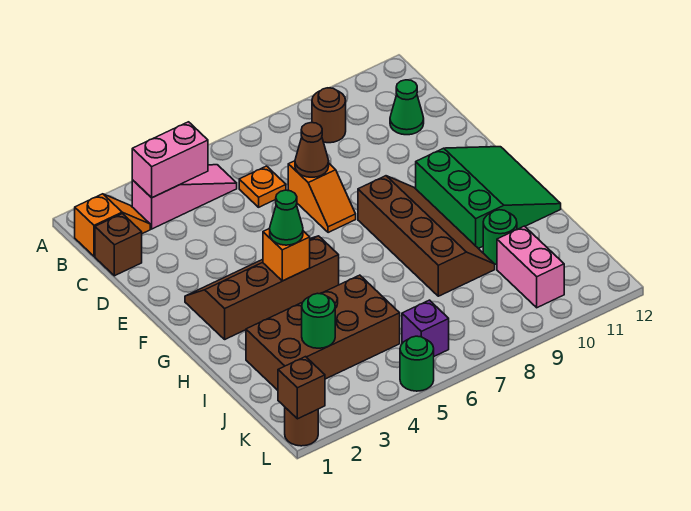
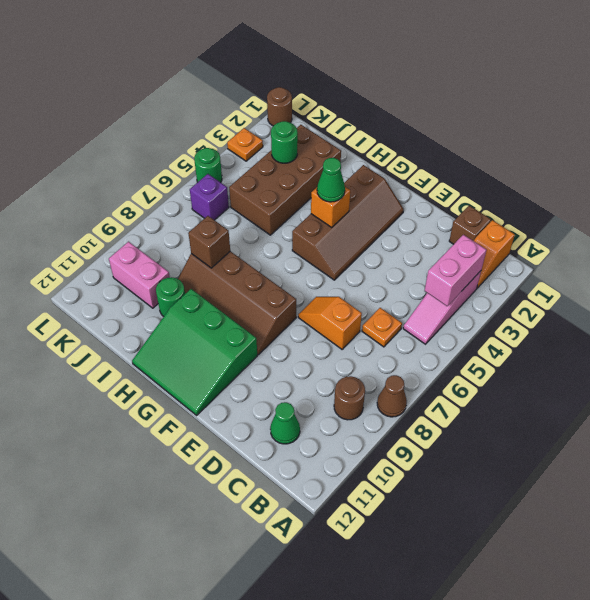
brown 1x1 cone [295,123,329,177] -> brown 1x1 cone moved to [377,375,407,417]
brown 1x1 brick [278,357,325,419] -> brown 1x1 brick moved to [188,216,230,268]
none -> orange 1x1 plate [227,128,263,161]

